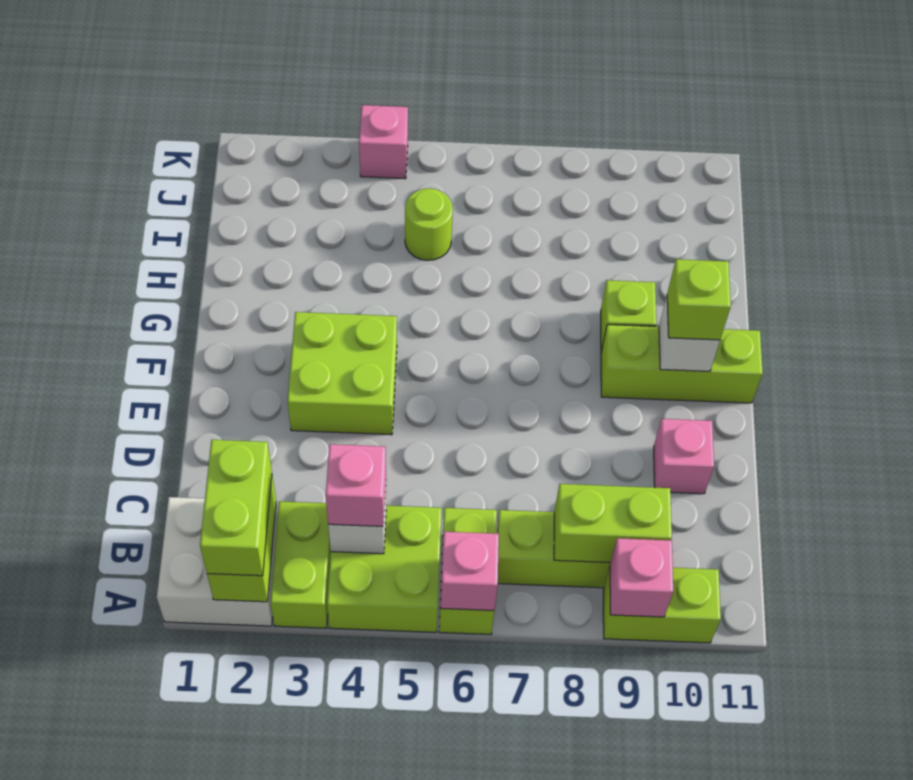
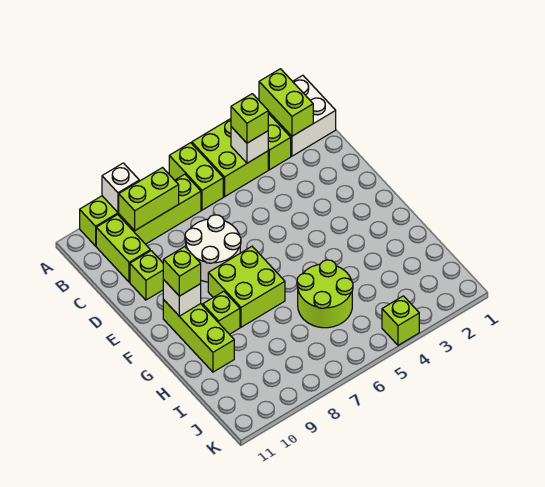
lime 1x2 brick [200,440,272,576] -> lime 1x2 brick moved to [96,215,150,282]
pink 1x1 brick [441,532,499,610] -> none
pink 1x1 brick [610,538,673,617] -> white 1x1 brick [102,163,139,212]
pink 1x1 brick [326,444,386,526] -> lime 1x1 brick [231,94,268,143]
none -> white 2x2 round brick [185,215,241,282]
pink 1x1 brick [654,419,714,494] -> lime 1x1 brick [130,251,164,300]
lime 2x2 brick [288,312,397,435] -> lime 2x2 brick moved to [208,246,285,327]
lime 1x3 brick [601,325,763,403] -> lime 1x3 brick turned to [163,299,234,372]
lime 1x1 round brick [405,188,453,260] -> lime 2x2 round brick [297,260,353,328]
pink 1x1 brick [359,105,408,179] -> lime 1x1 brick [382,296,419,345]

